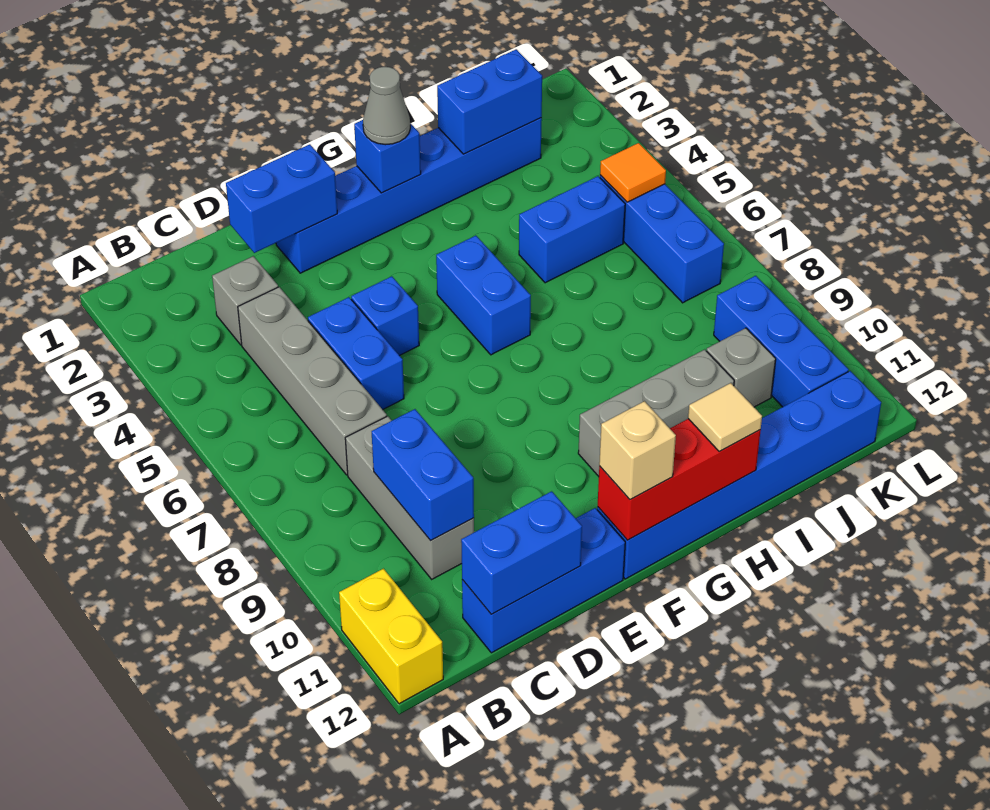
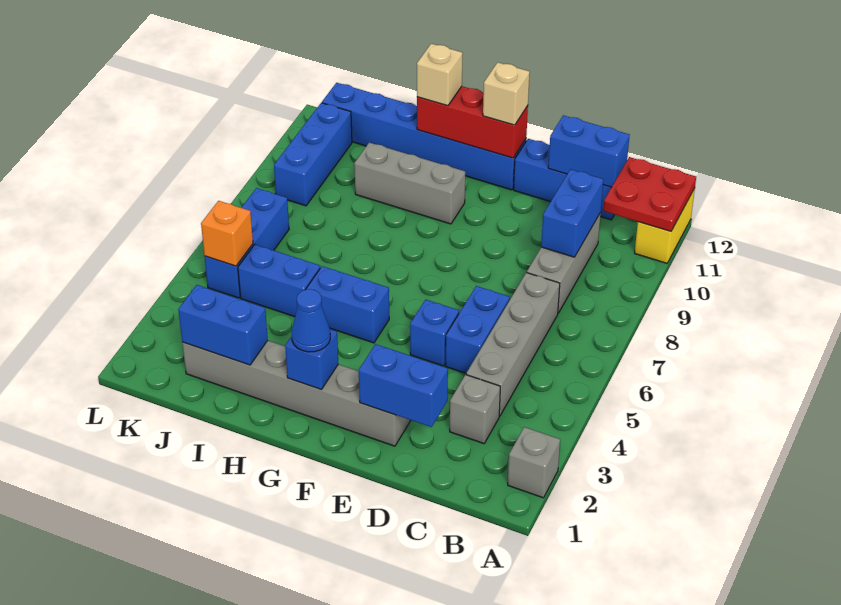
none -> red 2x2 plate [603,157,696,231]
blue 1x6 brick [276,118,542,273] -> grey 1x6 brick [182,341,411,446]
grey 1x1 cone [363,67,410,145] -> blue 1x1 cone [292,289,330,352]
blue 1x2 brick [436,236,531,355] -> blue 1x2 brick turned to [306,266,389,343]
tan 1x1 tile [688,383,762,452] -> tan 1x1 brick [417,44,463,106]
grey 1x1 brick [707,328,776,407] -> grey 1x1 brick moved to [508,427,560,498]
orange 1x1 tile [600,143,666,202] -> orange 1x1 brick [201,201,253,266]

